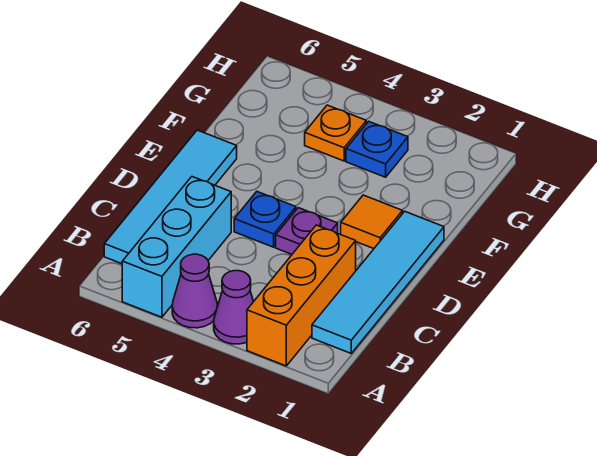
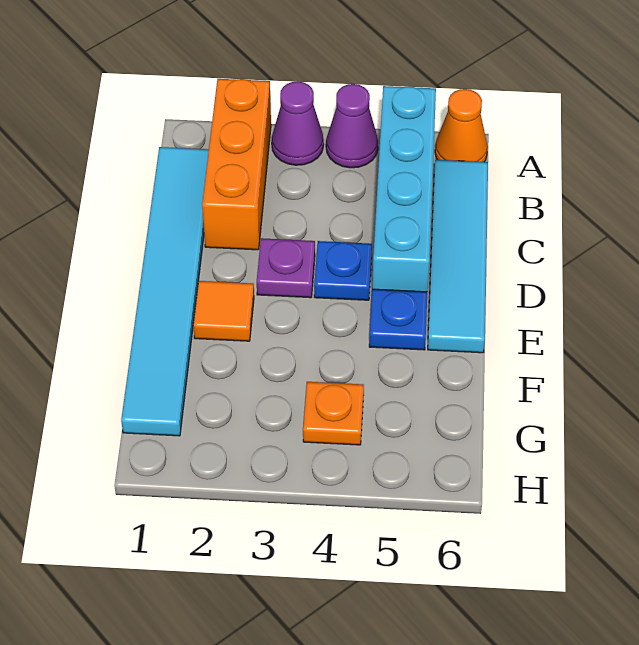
cyan 1x3 brick [122,177,231,317] -> cyan 1x4 brick [372,86,436,292]
none -> orange 1x1 cone [435,89,488,162]
cyan 1x4 tile [312,211,444,353] -> cyan 1x6 tile [121,147,209,436]
blue 1x1 plate [346,121,408,177] -> blue 1x1 plate moved to [369,289,427,350]

